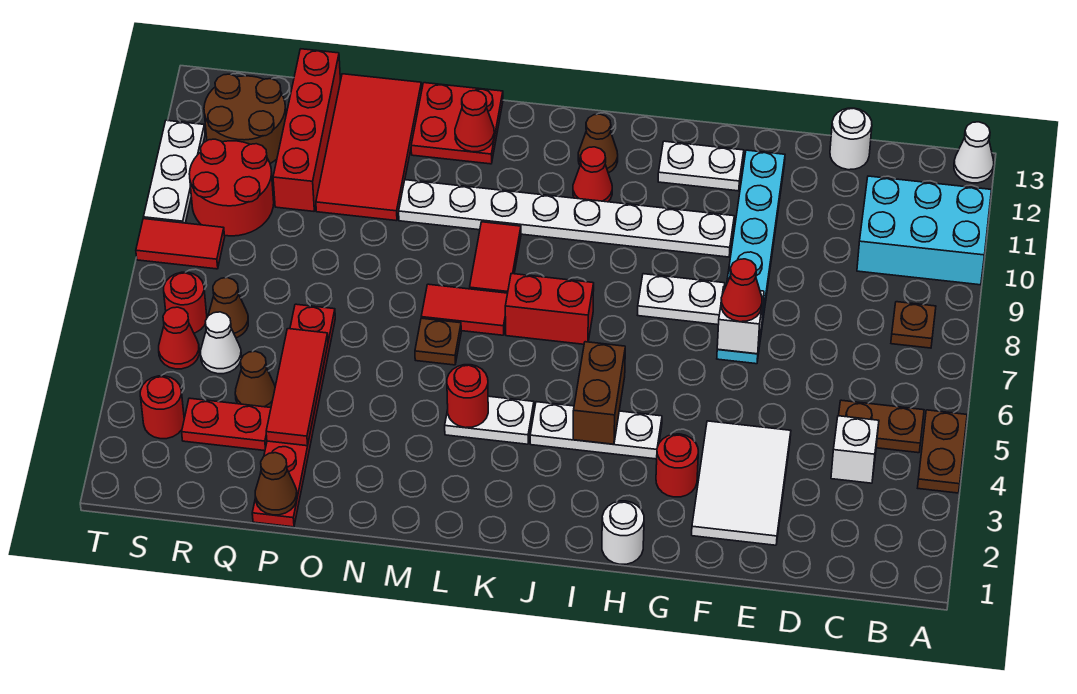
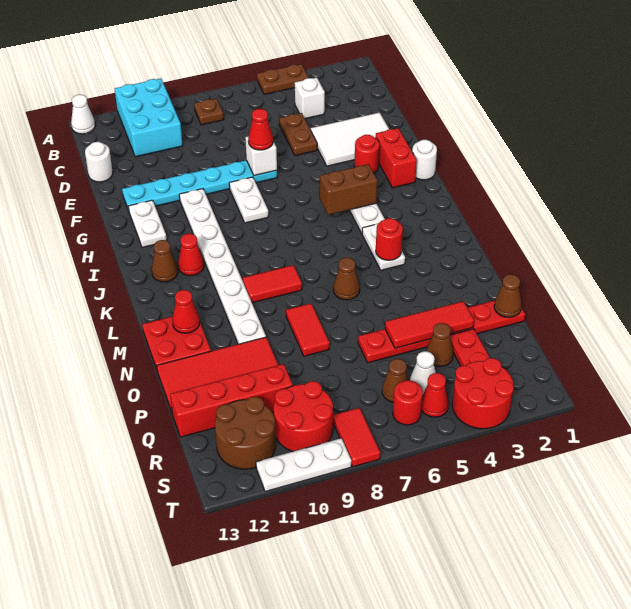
brown 1x2 plate [839,400,924,453] -> brown 1x2 plate moved to [279,113,317,156]
red 1x2 brick [505,274,594,344] -> red 1x2 brick moved to [375,128,417,188]
red 1x2 tile [421,284,508,335] -> red 1x2 tile moved to [286,303,330,356]
brown 1x1 plate [415,318,461,365] -> brown 1x1 cone [333,258,360,300]
red 1x1 round brick [140,376,184,439] -> red 2x2 round brick [452,358,514,429]

